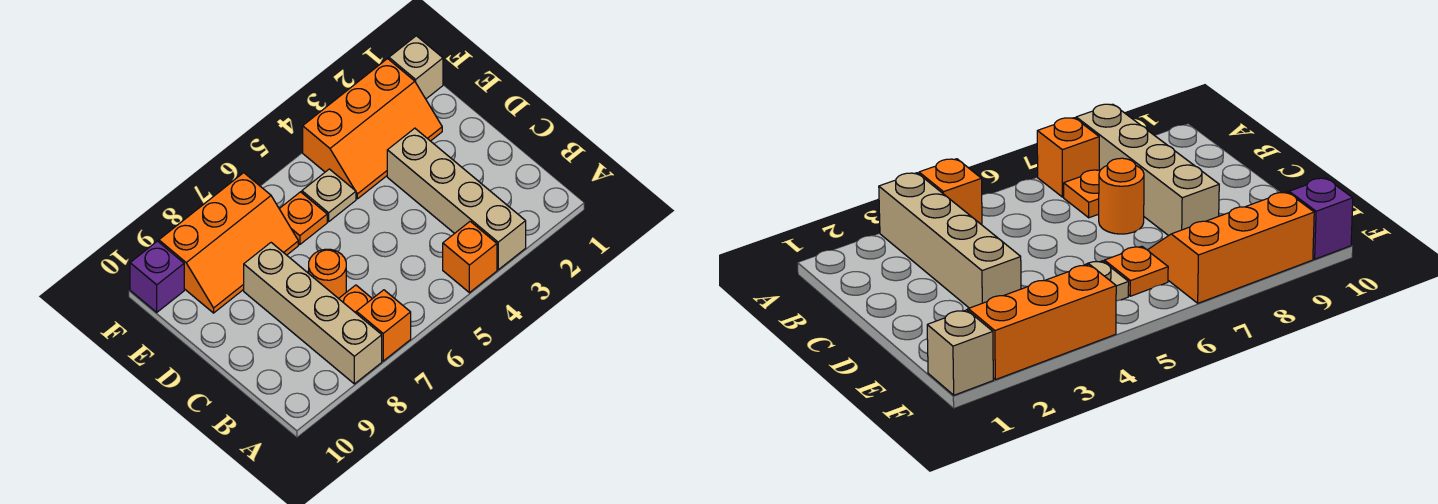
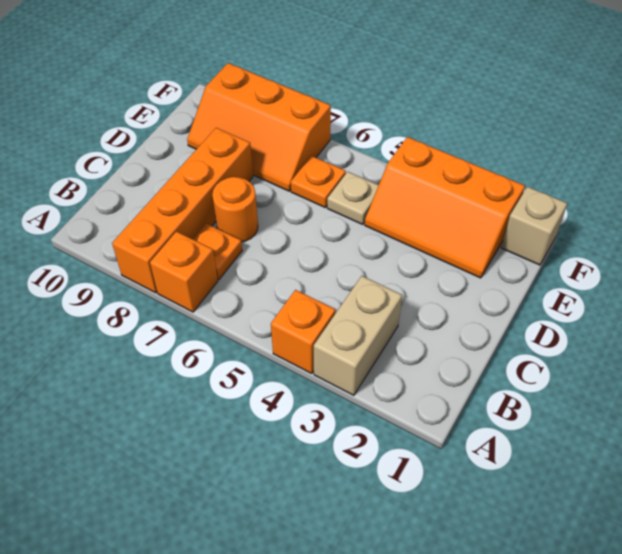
tan 1x4 brick [387,128,526,270] -> tan 1x2 brick [314,276,402,395]
tan 1x4 brick [244,243,382,384] -> orange 1x4 brick [112,128,253,293]
purple 1x1 brick [130,241,184,312] -> none

